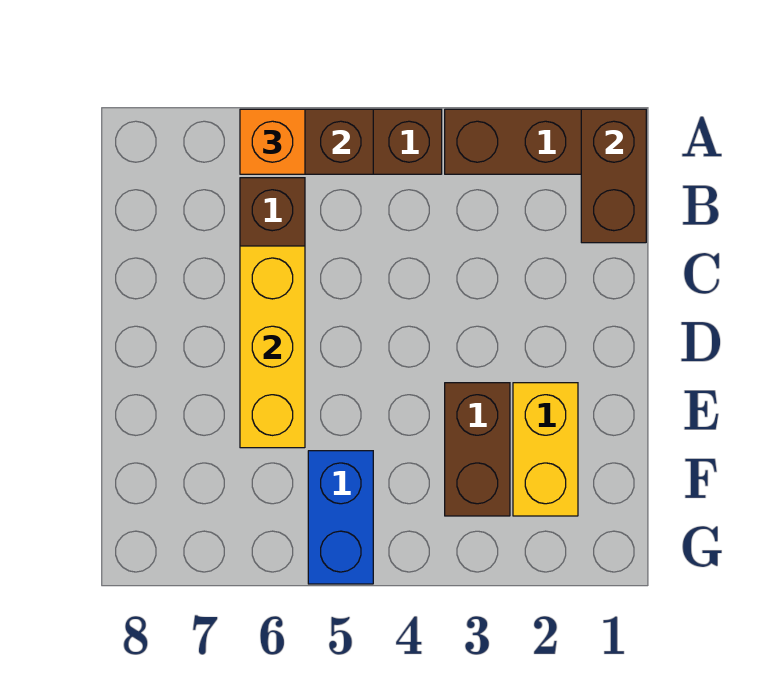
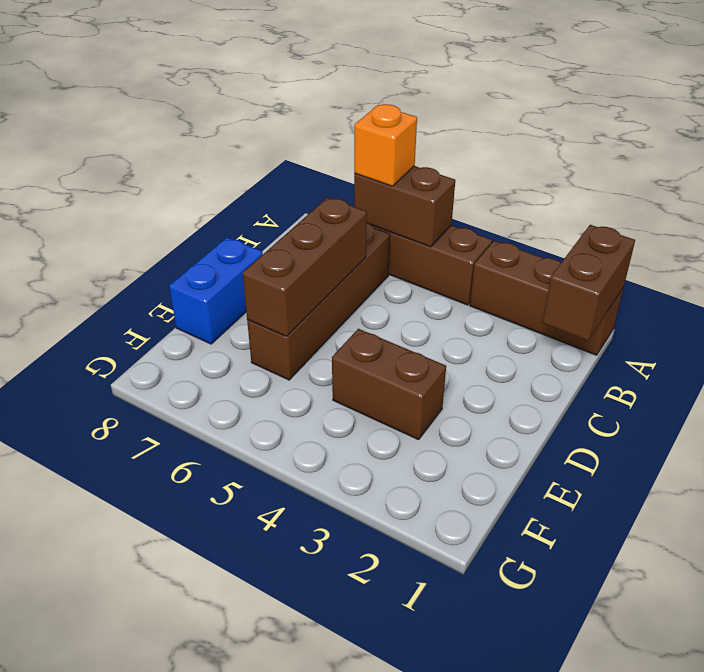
yellow 1x3 brick [240,246,305,448] -> brown 1x3 brick [243,197,367,337]
yellow 1x2 brick [513,383,578,516] -> none
brown 1x2 brick [445,383,510,516] -> brown 1x2 brick turned to [332,329,446,440]
blue 1x2 brick [308,451,373,584] -> blue 1x2 brick moved to [169,237,263,344]

